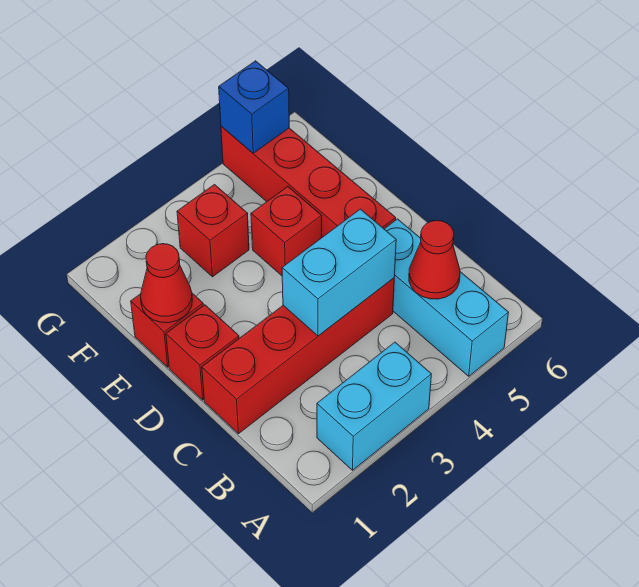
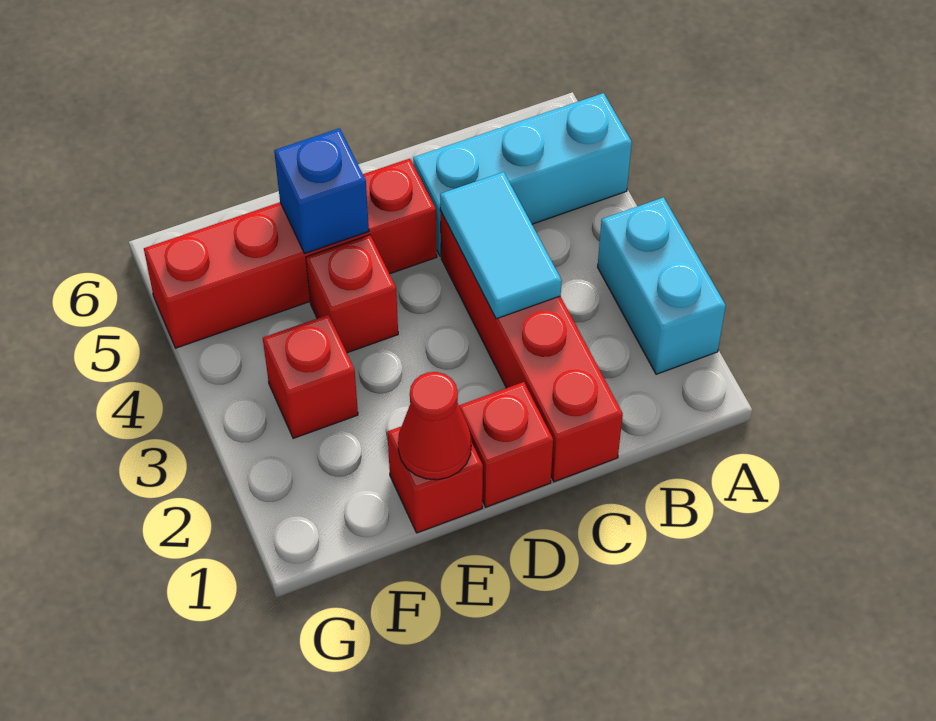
red 1x1 cone [409,220,460,299] -> none
cyan 1x2 brick [282,209,396,336] -> cyan 1x2 tile [440,172,562,319]
blue 1x1 brick [219,61,289,153] -> blue 1x1 brick moved to [274,128,369,254]

